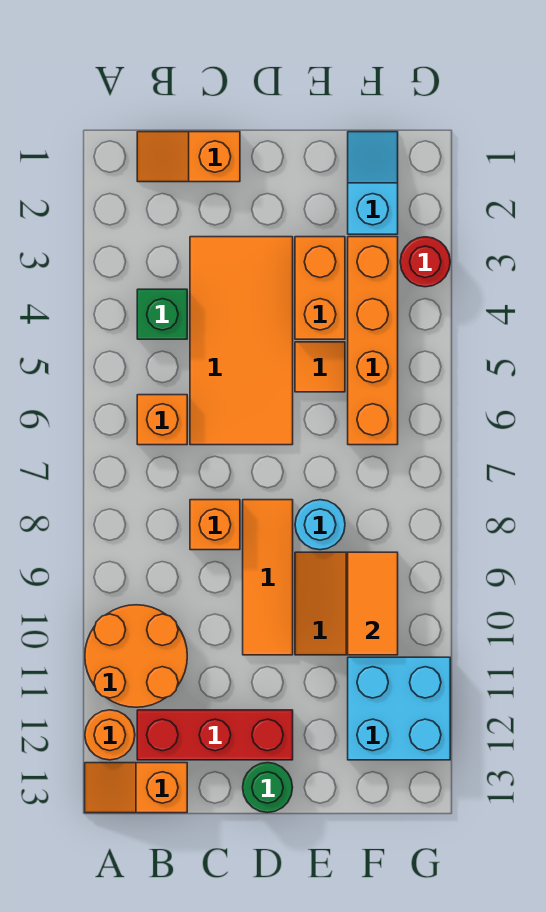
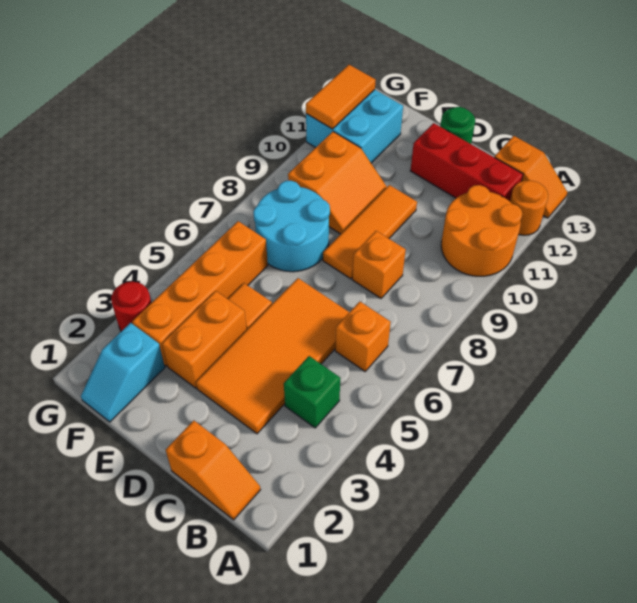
cyan 1x1 round brick [295,500,345,550] -> cyan 2x2 round brick [253,181,330,272]
orange 1x2 tile [348,552,398,655] -> orange 1x2 tile moved to [306,65,376,129]

